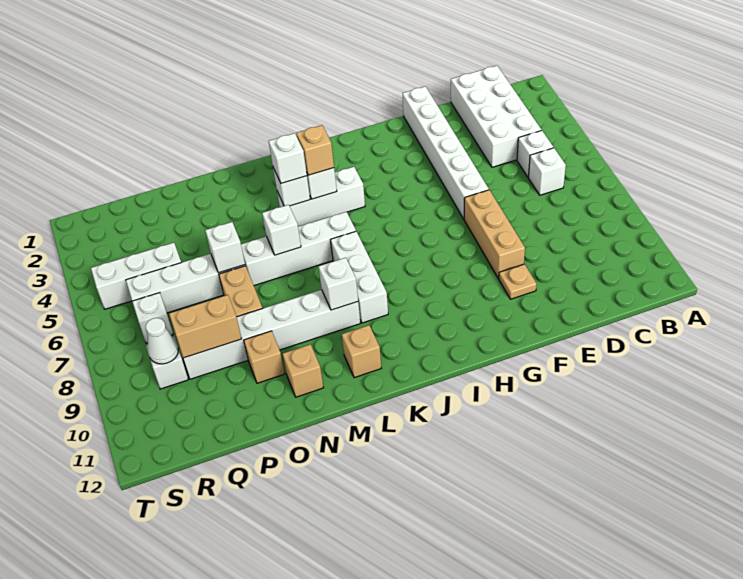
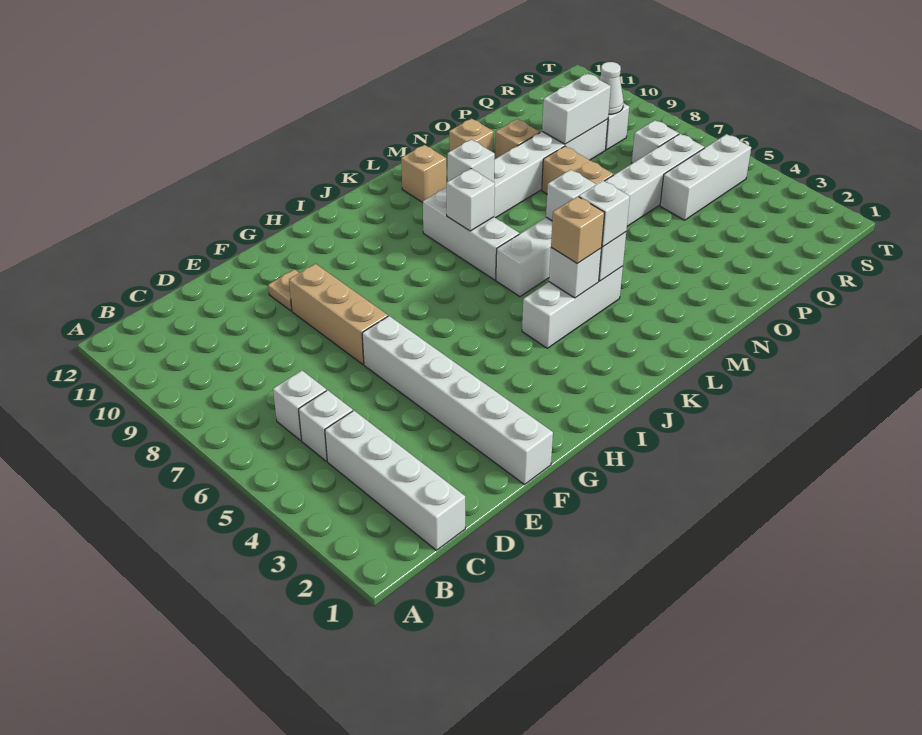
white 2x4 brick [451,66,541,167] -> white 1x4 brick [325,411,465,550]
white 1x1 brick [205,222,245,273] -> white 1x1 brick moved to [447,169,495,231]
tan 1x2 brick [169,295,242,358] -> white 1x2 brick [542,74,611,144]

